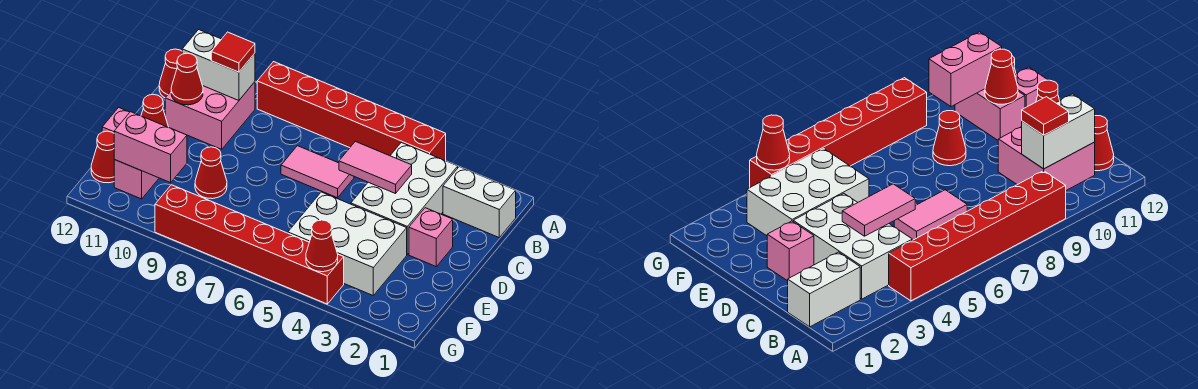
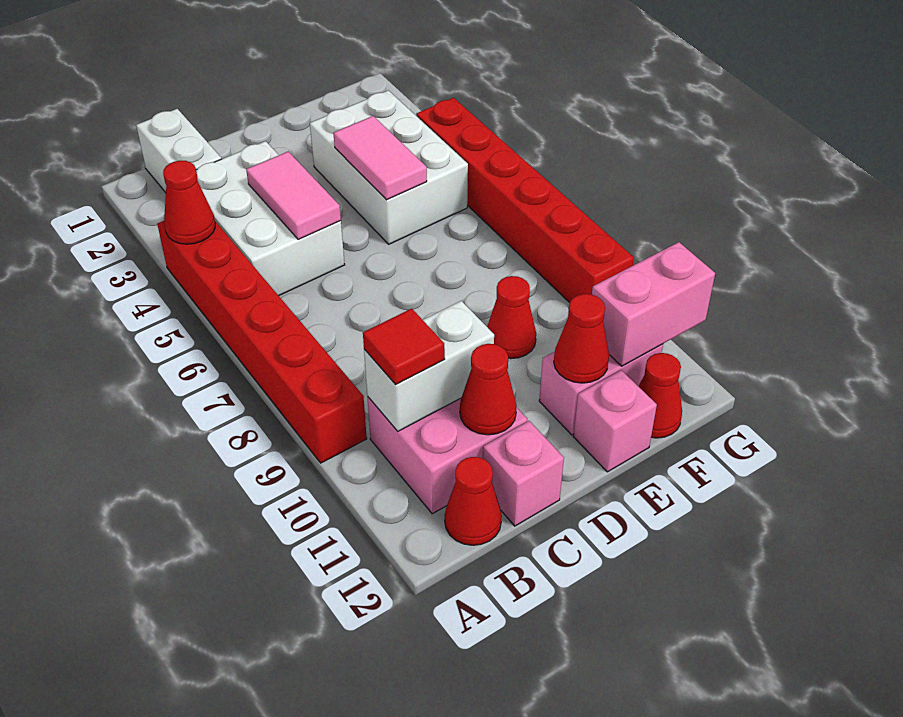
white 2x3 brick [351,142,458,254] -> white 2x3 brick turned to [196,141,345,296]
white 1x2 brick [182,30,255,101] -> white 1x2 brick turned to [364,301,494,431]
pink 1x2 tile [281,146,354,198] -> pink 1x2 tile moved to [334,116,427,200]
pink 1x1 brick [409,208,453,266] -> pink 1x1 brick moved to [483,421,564,526]
pink 1x2 brick [114,112,187,183] -> pink 1x2 brick turned to [592,242,715,366]
red 1x1 cone [306,220,338,272] -> red 1x1 cone moved to [163,161,215,244]

